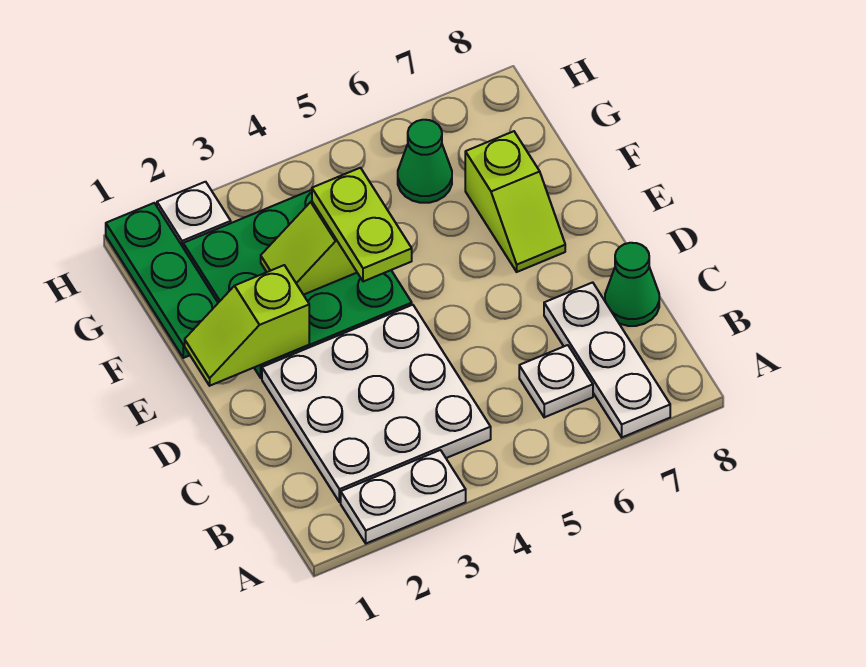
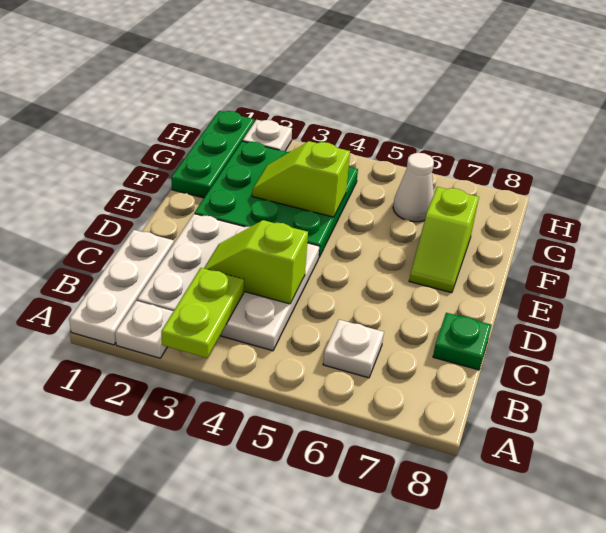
white 1x2 plate [341,450,466,543] -> white 1x1 plate [115,301,173,358]
white 1x3 plate [544,282,670,437] -> white 1x3 plate moved to [69,230,174,345]
green 1x1 cone [605,243,659,326] -> green 1x1 plate [433,313,491,370]
lime 1x2 slope [185,265,309,386] -> lime 1x2 slope moved to [204,220,308,304]
lime 1x2 plate [312,168,412,282] -> lime 1x2 plate moved to [161,268,244,358]
green 1x1 cone [398,120,452,203] -> white 1x1 cone [393,153,434,222]

